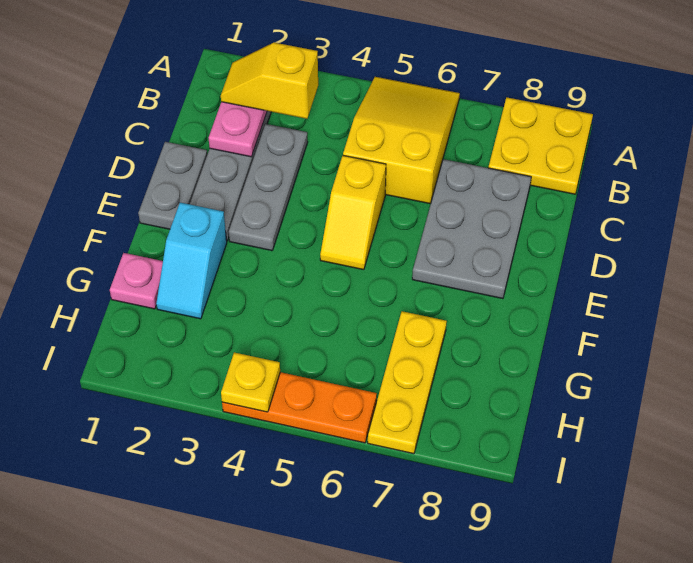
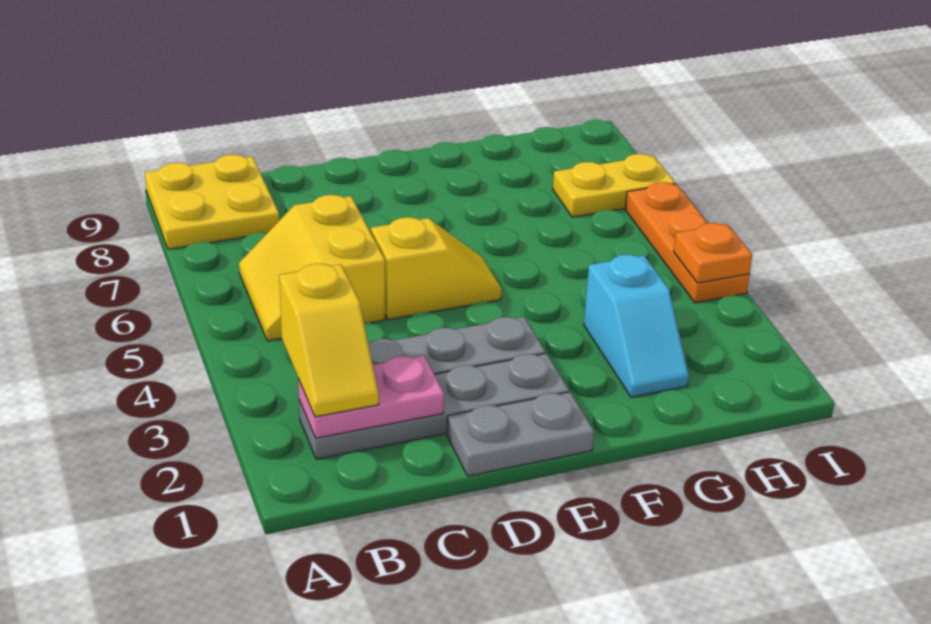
yellow 2x3 slope [343,77,460,204] -> yellow 2x2 slope [239,195,385,341]
grey 2x3 plate [412,159,531,299] -> none
cyan 1x2 slope [156,203,227,319] -> cyan 1x2 slope turned to [584,255,689,397]
pink 1x1 plate [110,253,163,309] -> none
yellow 1x3 plate [368,311,447,454] -> yellow 1x2 plate [553,154,675,217]
yellow 1x1 plate [221,352,280,412] -> orange 1x1 plate [674,223,752,283]

